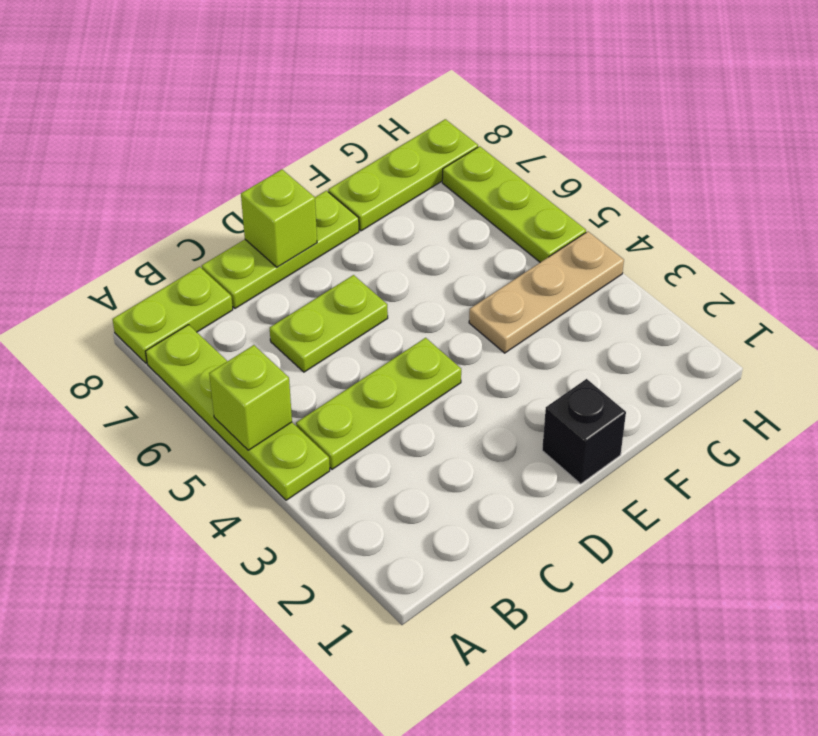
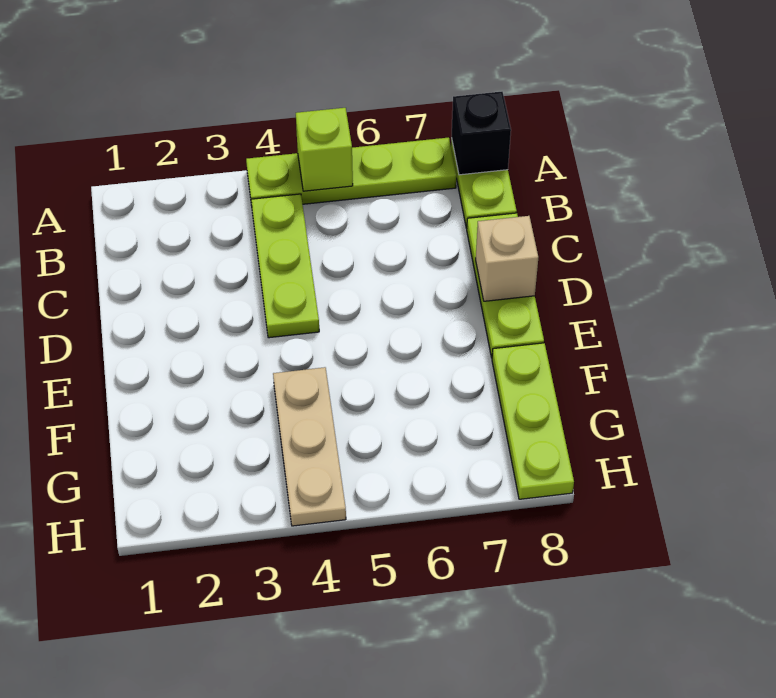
lime 1x2 plate [270,275,388,372] -> none
lime 1x1 brick [241,170,317,267] -> tan 1x1 brick [476,216,538,301]
black 1x1 brick [542,379,626,484] -> black 1x1 brick moved to [452,92,511,175]
lime 1x3 plate [442,146,586,262] -> none

